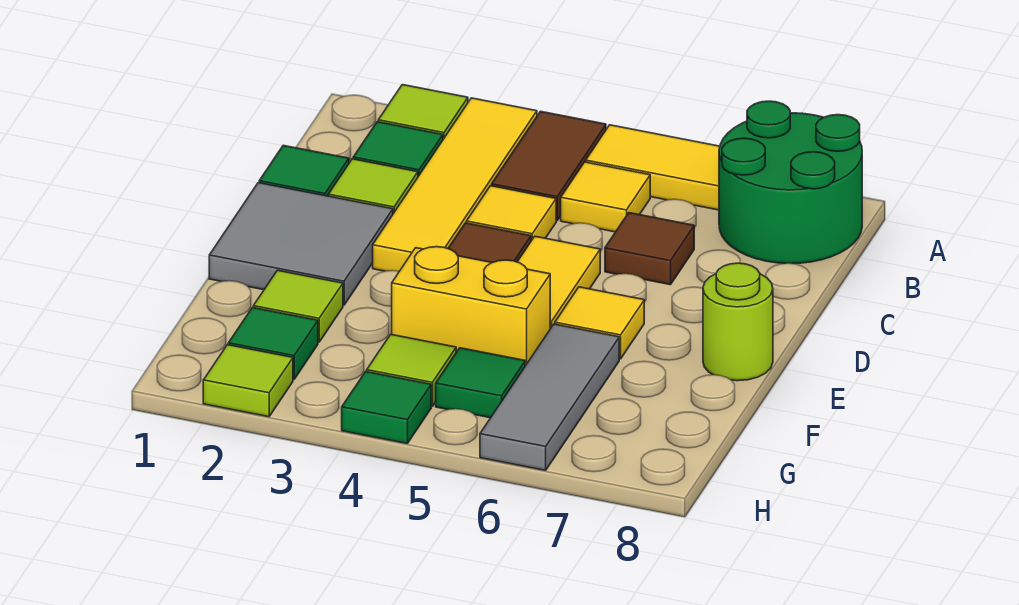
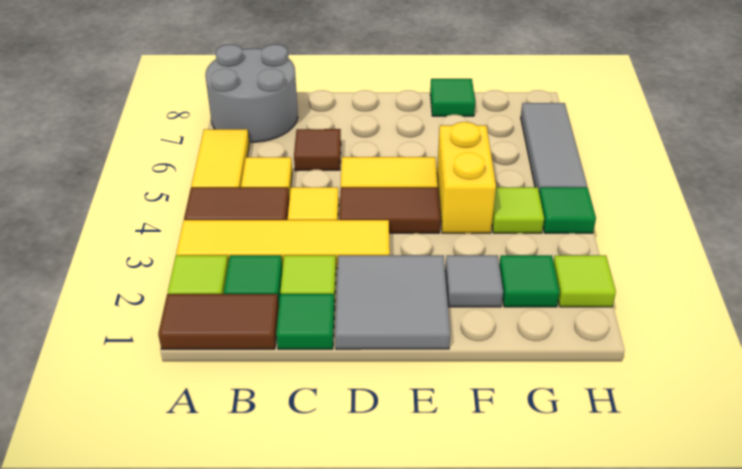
none -> brown 1x2 tile [158,294,279,349]
green 2x2 round brick [719,101,862,264] -> grey 2x2 round brick [205,44,298,142]
yellow 1x1 tile [555,287,644,359] -> none
lime 1x1 round brick [703,263,773,381] -> none
lime 1x1 tile [253,270,343,342] -> grey 1x1 tile [445,255,503,307]
grey 1x3 tile [480,324,619,470] -> grey 1x3 tile turned to [521,103,587,192]
green 1x1 tile [436,348,525,418] -> green 1x1 tile moved to [430,79,475,116]

